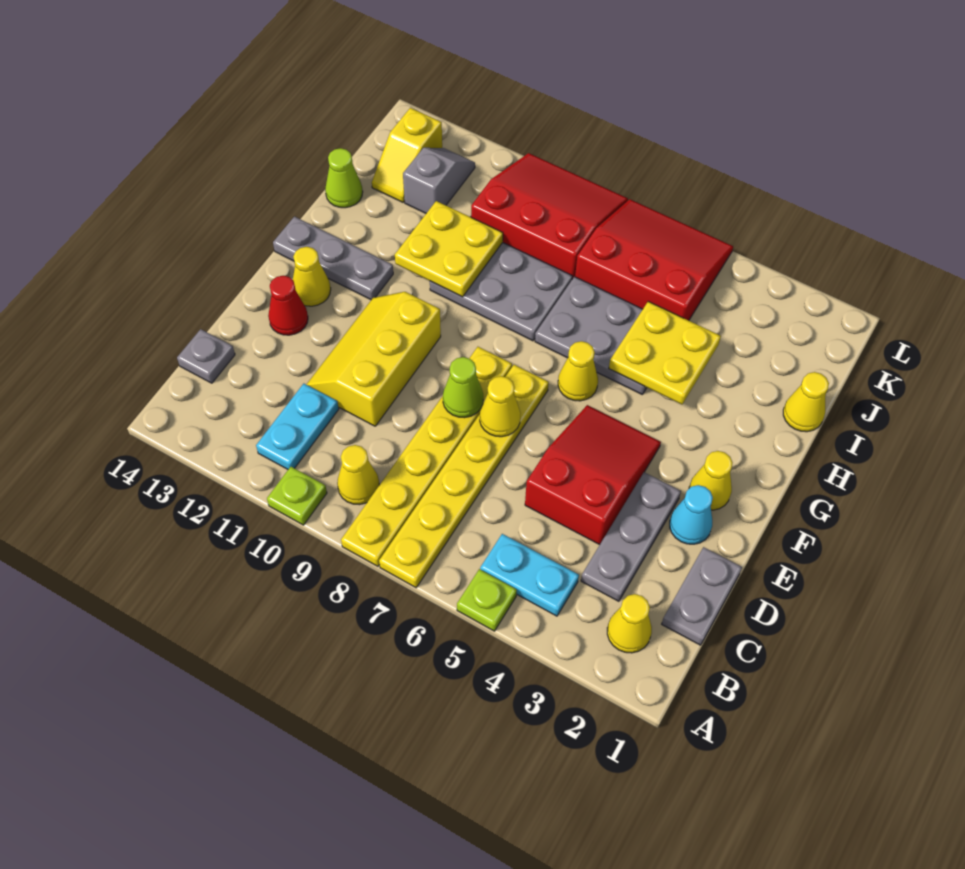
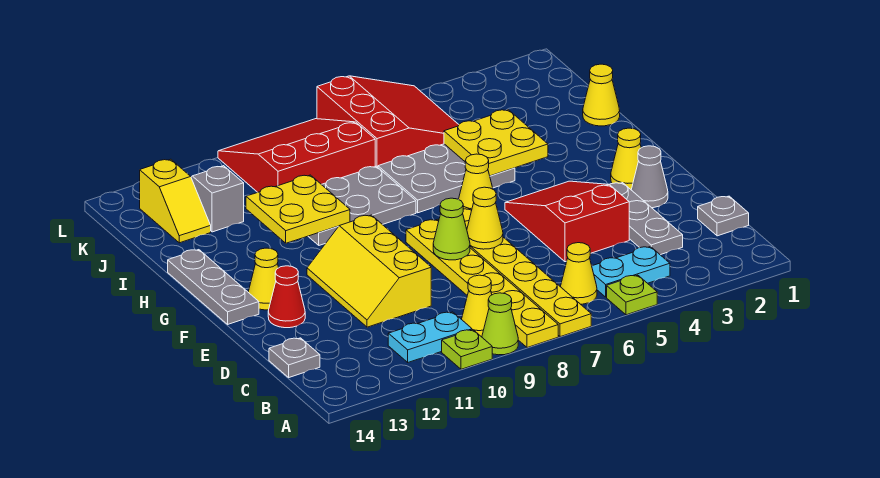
yellow 1x1 cone [607,594,652,653] -> yellow 1x1 cone moved to [560,243,597,304]
cyan 1x2 plate [256,384,339,469] -> cyan 1x2 plate turned to [388,312,472,362]
grey 1x2 plate [662,547,742,645] -> grey 1x1 plate [698,196,749,236]
cyan 1x1 cone [670,485,713,544] -> grey 1x1 cone [631,146,668,208]
grey 1x3 plate [273,217,393,300] -> grey 1x3 plate turned to [168,250,259,324]
lime 1x1 cone [325,148,363,208] -> lime 1x1 cone moved to [482,293,518,355]
red 3x3 slope [575,199,733,320] -> red 3x3 slope turned to [317,76,459,167]

